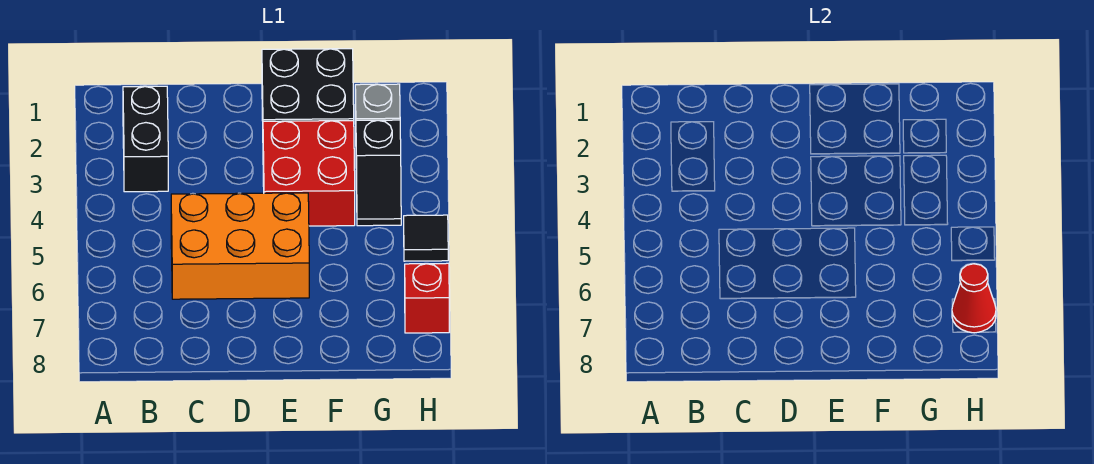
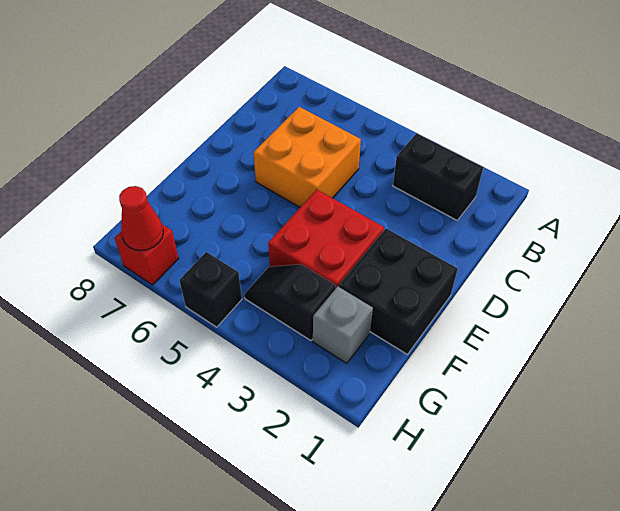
orange 2x3 brick [171,193,309,299] -> orange 2x2 brick [253,107,361,207]
black 1x1 tile [404,215,448,261] -> black 1x1 brick [179,252,242,327]

